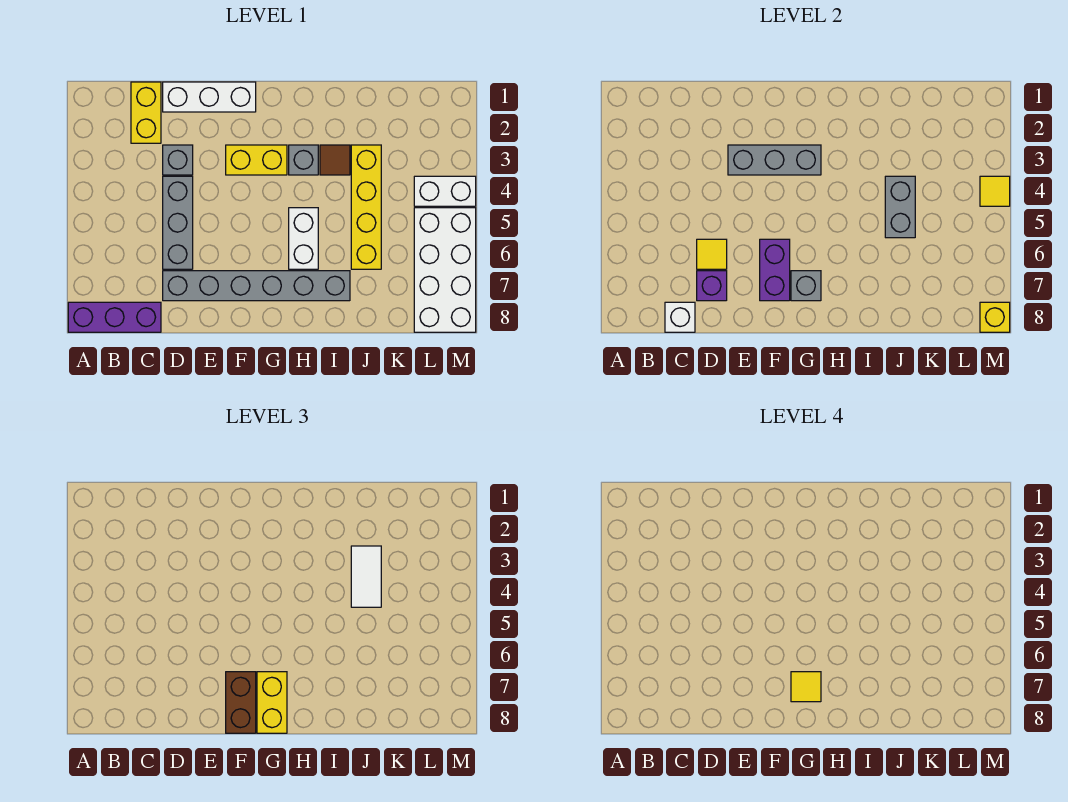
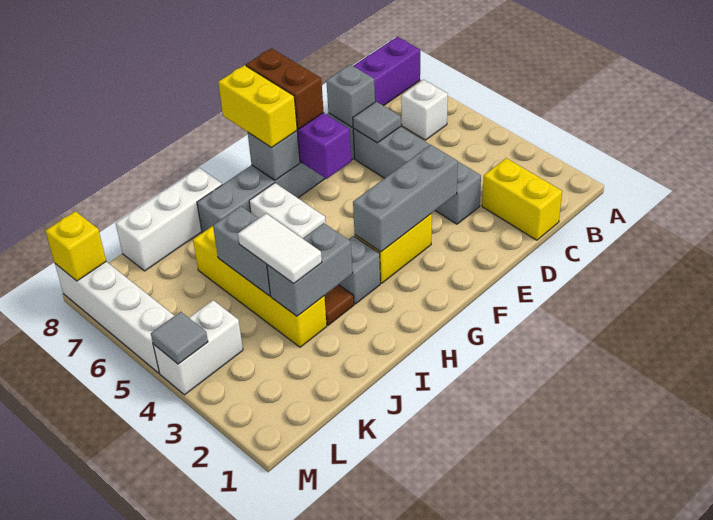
white 1x1 brick [665,302,695,332] -> white 1x1 brick moved to [401,80,448,140]
white 1x3 brick [163,82,256,112] -> white 1x3 brick moved to [116,168,222,271]
yellow 1x1 tile [697,239,727,269] -> grey 1x1 tile [353,102,401,143]
purple 1x1 brick [697,271,727,301] -> grey 1x1 brick [326,65,375,127]
yellow 1x1 tile [791,672,821,702] -> none
none -> grey 1x2 brick [267,223,352,316]
white 2x4 brick [414,208,476,332] -> white 1x4 brick [55,262,174,373]
yellow 1x1 tile [980,176,1010,206] -> grey 1x1 tile [151,312,208,364]

